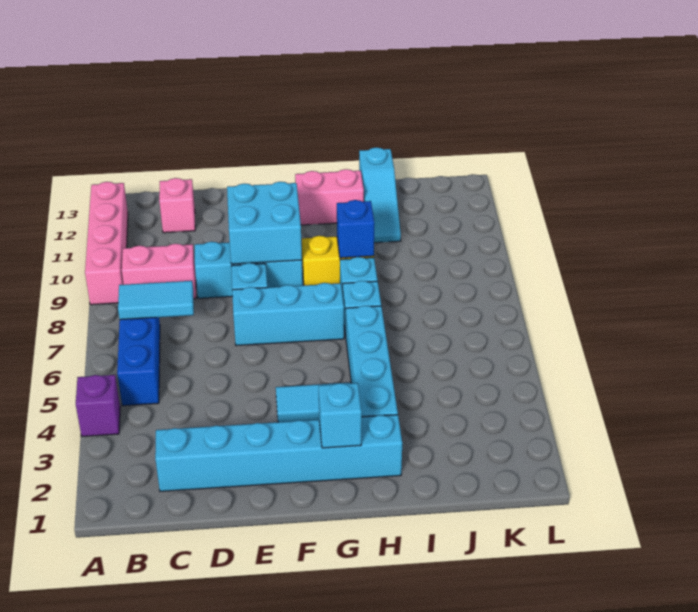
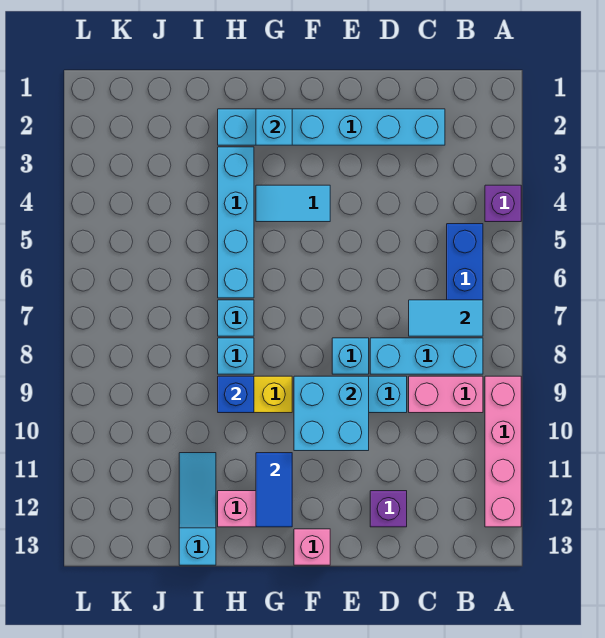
pink 1x1 brick [159,178,195,233] -> pink 1x1 brick moved to [294,529,330,565]
none -> purple 1x1 brick [370,491,407,527]
cyan 1x3 brick [232,283,344,346] -> cyan 1x3 brick moved to [370,338,483,374]
none -> blue 1x2 tile [256,453,292,527]

